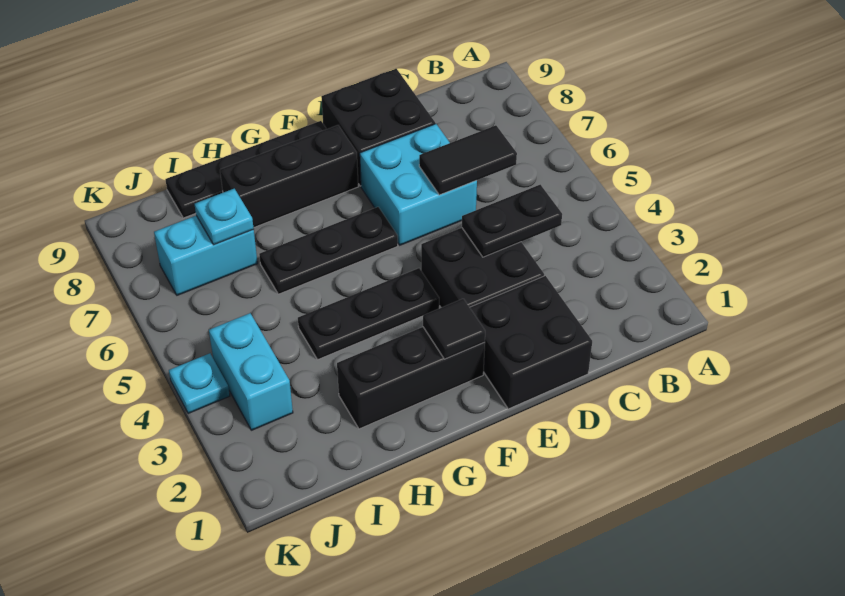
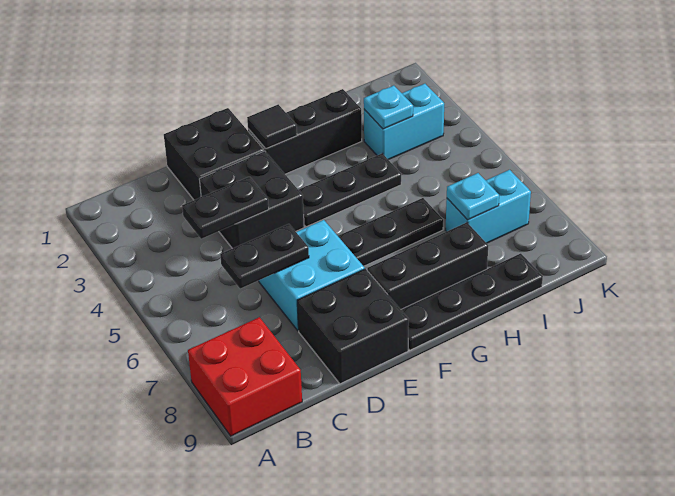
none -> red 2x2 brick [188,317,302,436]
black 1x2 tile [419,125,517,195] -> black 1x2 plate [220,224,309,289]
cyan 1x2 brick [209,313,293,430] -> cyan 1x2 brick turned to [364,84,444,160]
cyan 1x1 plate [169,353,230,414] -> cyan 1x1 plate moved to [364,85,413,129]

